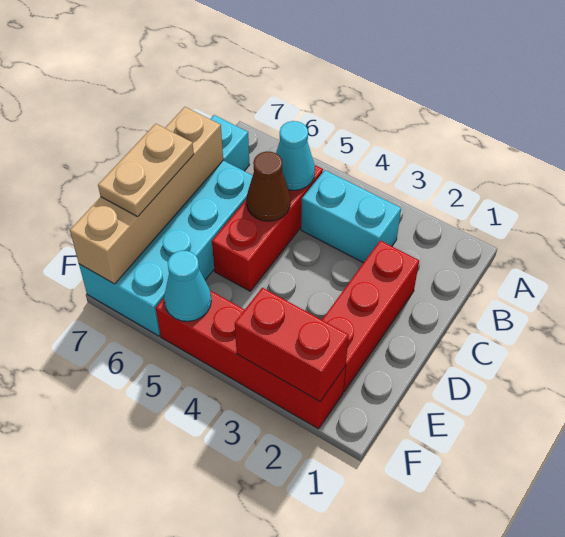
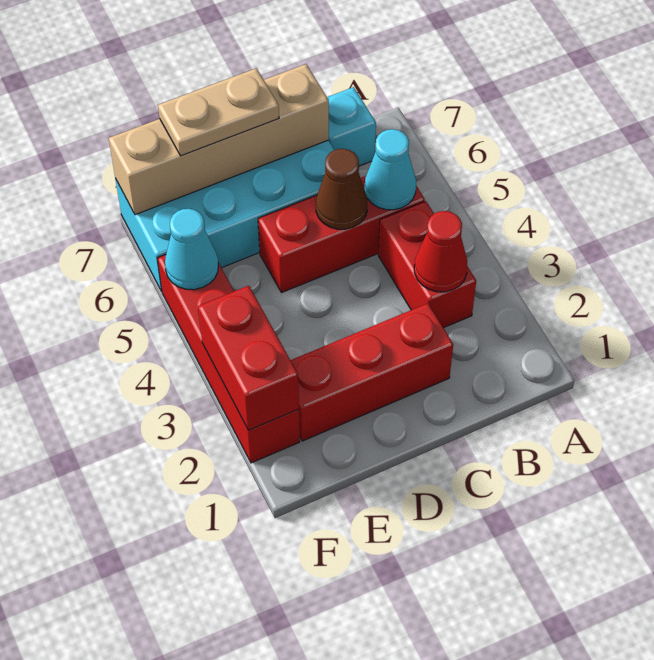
cyan 1x2 brick [301,170,401,263] -> red 1x2 brick [378,201,476,328]
none -> red 1x1 cone [414,211,468,292]

